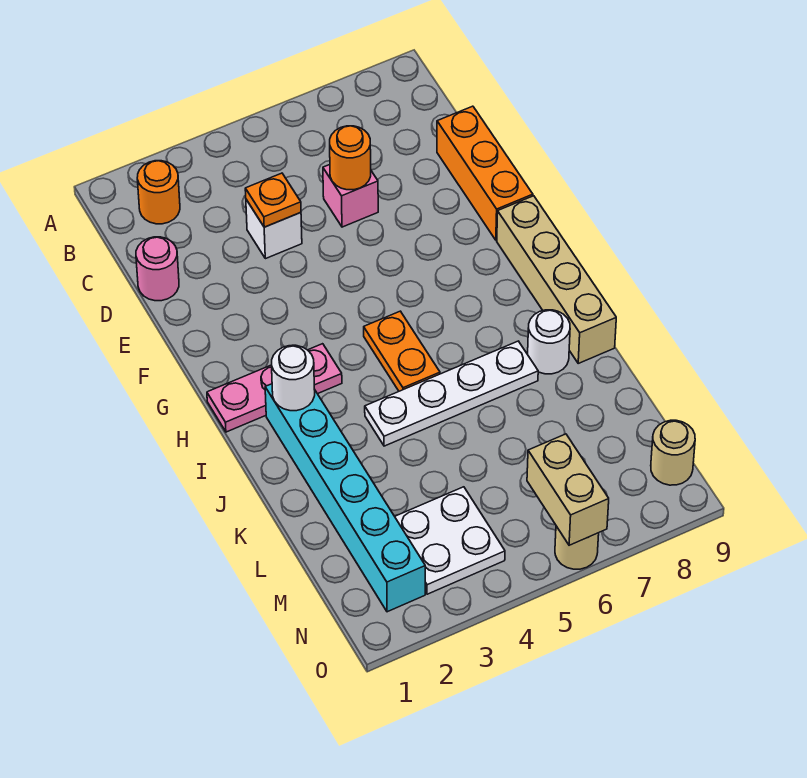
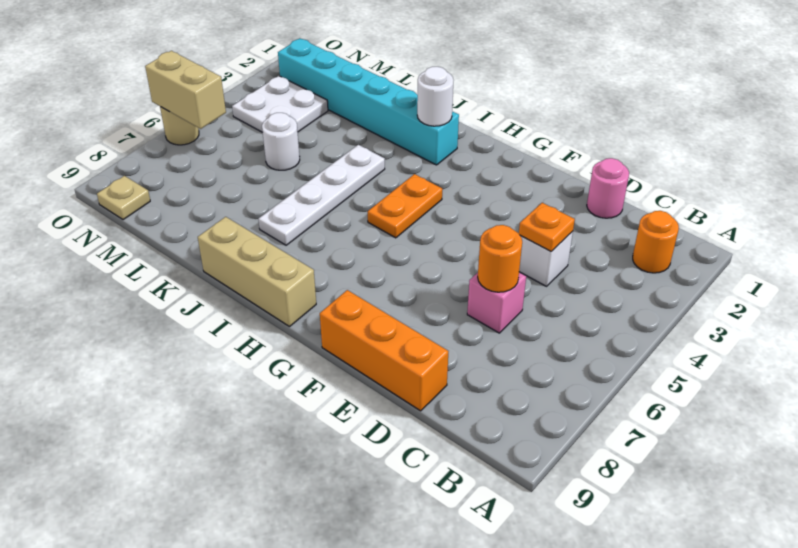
tan 1x4 brick [497,196,616,363] -> tan 1x3 brick [198,217,316,327]
pink 1x3 plate [207,344,342,432] -> none
orange 1x2 plate [364,311,440,391] -> orange 1x2 plate turned to [368,174,442,238]
white 1x1 round brick [528,310,570,374] -> white 1x1 round brick moved to [262,113,300,170]
tan 1x1 round brick [651,420,695,485] -> tan 1x1 plate [97,176,150,220]

